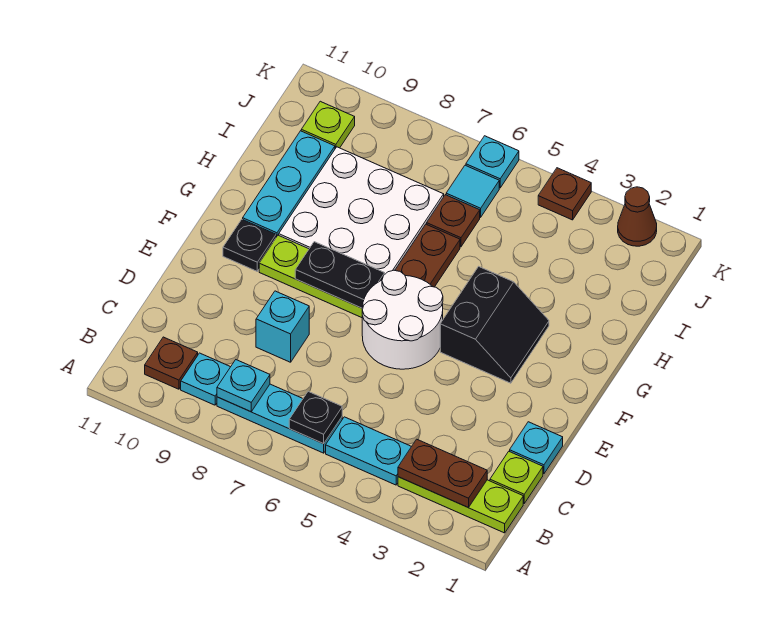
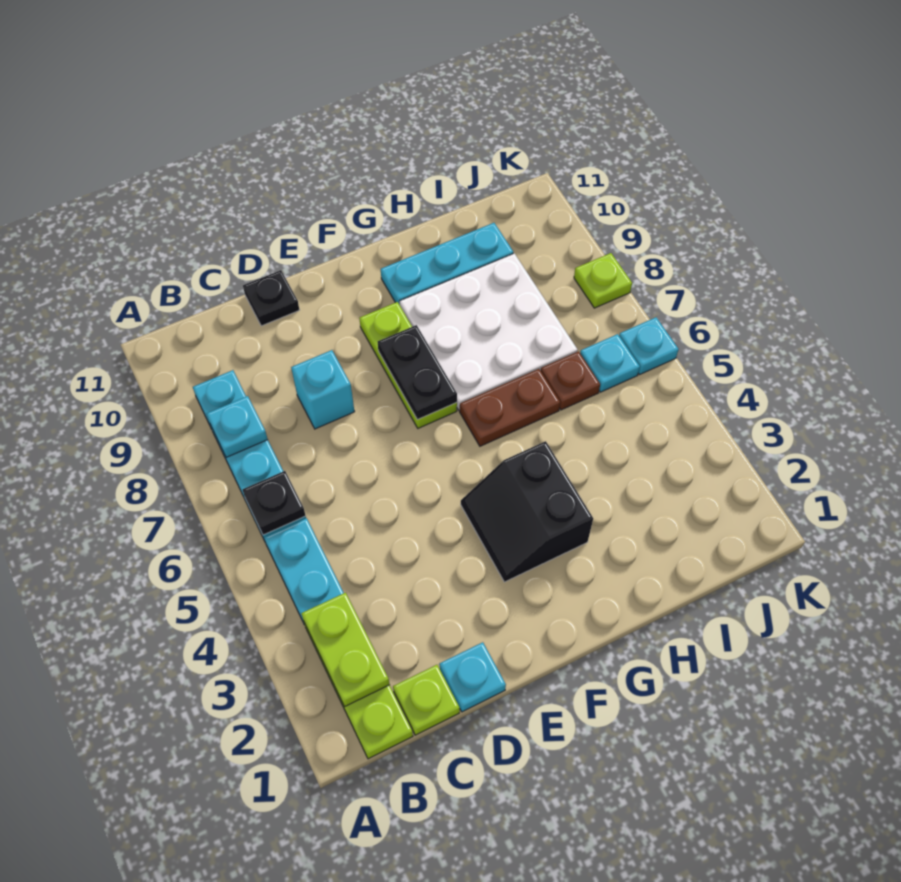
brown 1x2 plate [398,439,487,507] -> lime 1x2 plate [301,593,390,707]
brown 1x1 plate [145,337,198,389] -> none
white 2x2 round brick [362,270,443,369] -> none
black 2x2 slope [440,266,549,383] -> black 2x2 slope turned to [461,441,593,582]
black 1x1 plate [223,219,276,271] -> black 1x1 plate moved to [243,270,299,326]
cyan 1x1 tile [446,165,499,217] -> cyan 1x1 plate [580,334,640,392]
lime 1x1 plate [301,101,355,149] -> lime 1x1 plate moved to [574,253,632,308]
brown 1x1 cone [618,187,657,246] -> none
brown 1x1 plate [538,168,591,220] -> none

